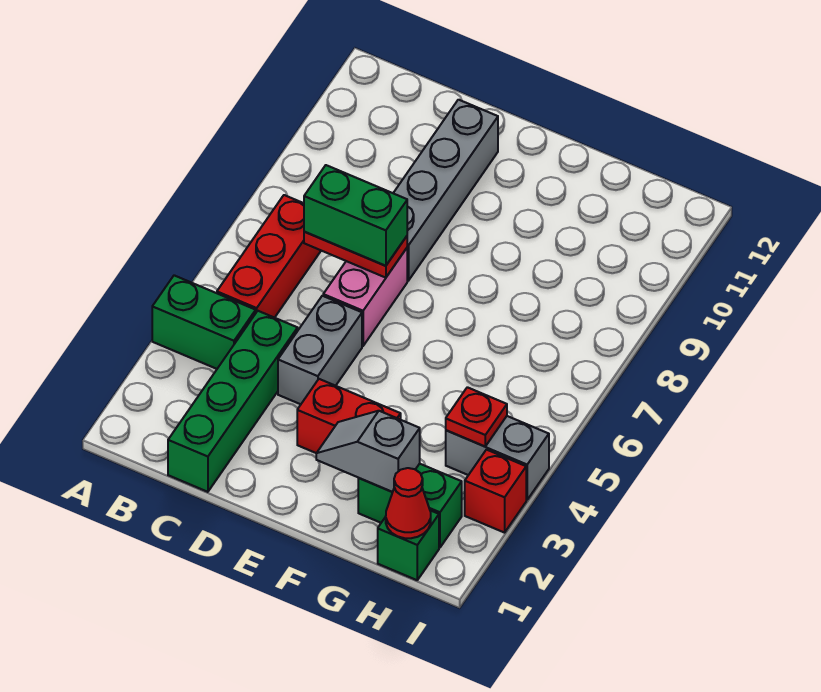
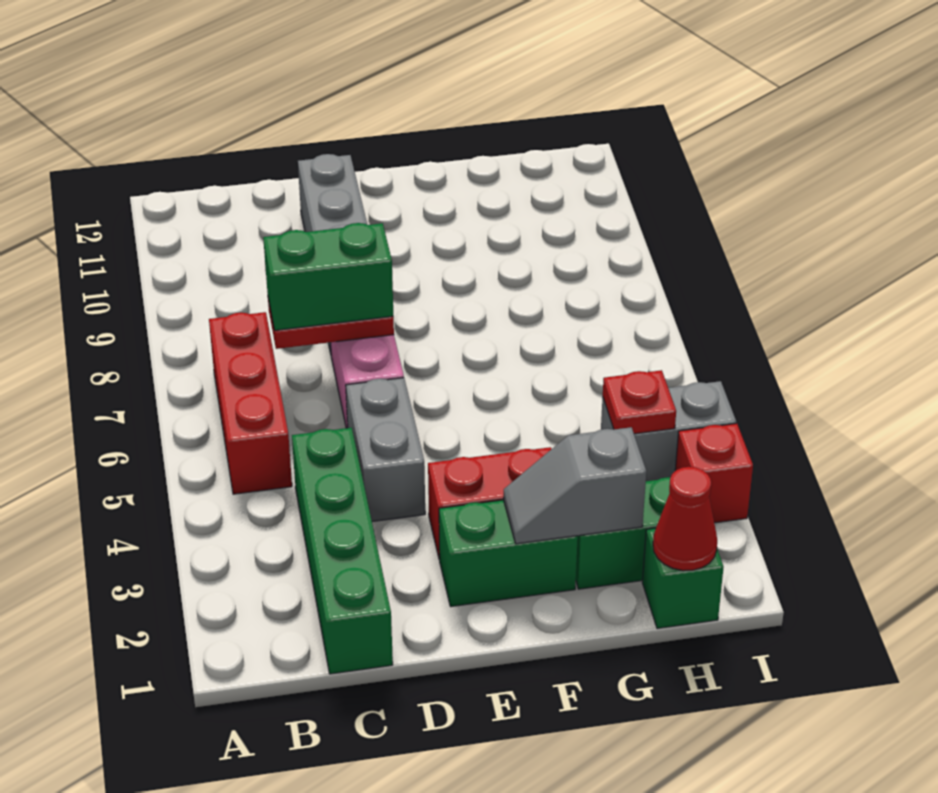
green 1x2 brick [152,275,256,369] -> green 1x2 brick moved to [439,500,578,607]

